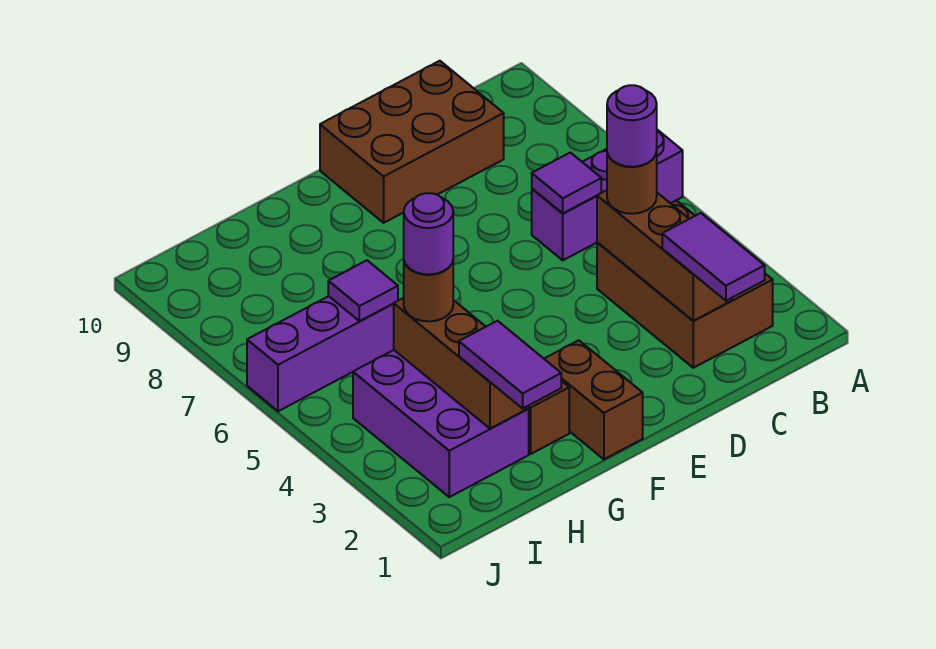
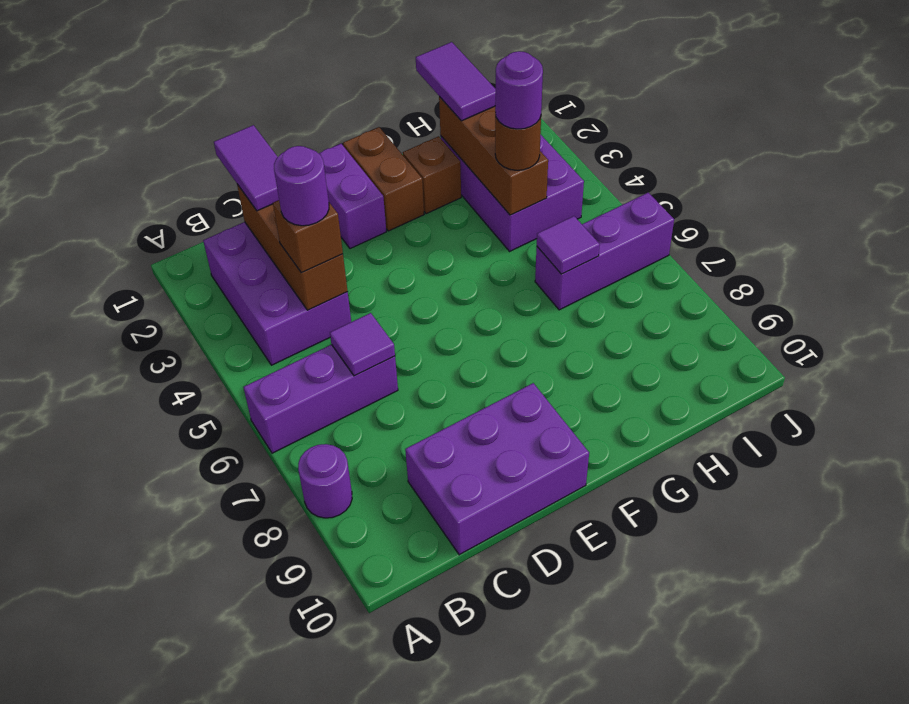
none -> purple 1x1 round brick [298,444,352,518]
brown 2x3 brick [597,200,773,368] -> purple 2x3 brick [203,222,351,365]
brown 1x1 round brick [607,151,657,214] -> brown 1x1 brick [273,200,343,273]
brown 2x3 brick [320,61,504,223] -> purple 2x3 brick [405,383,589,555]
none -> purple 1x2 brick [319,144,386,249]

